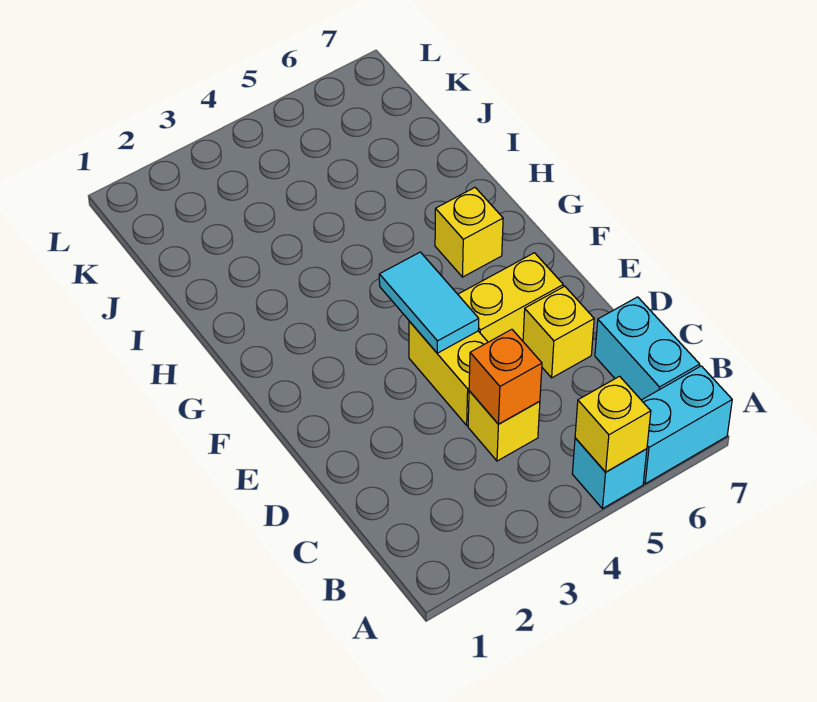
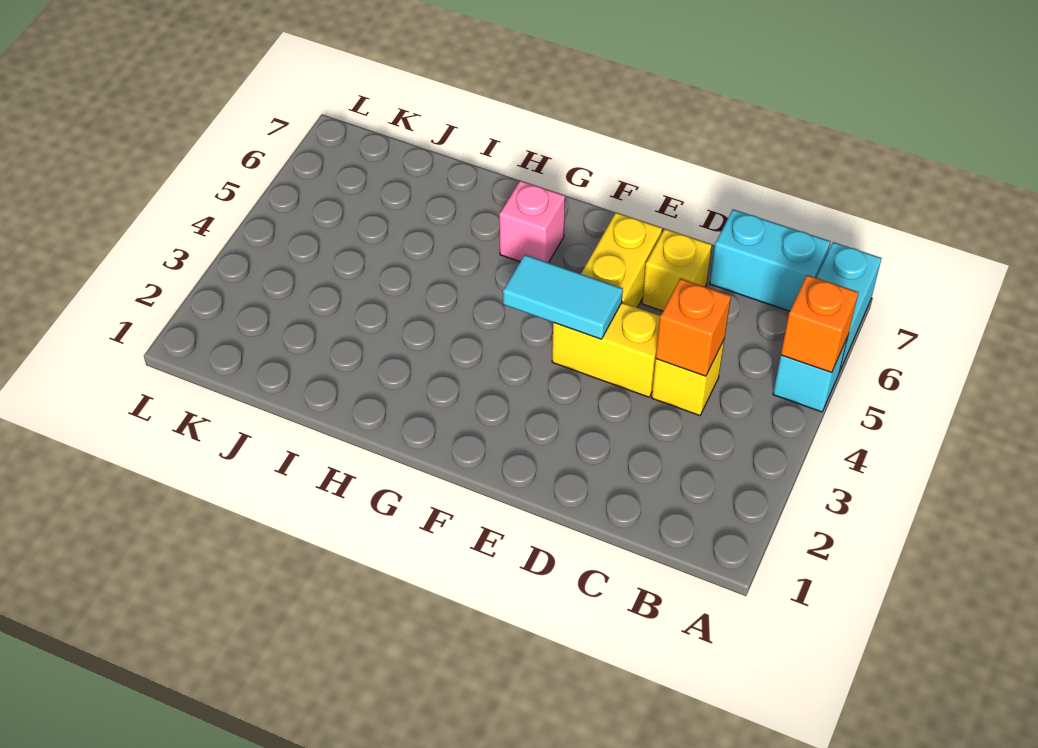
yellow 1x1 brick [575,376,651,472] -> orange 1x1 brick [781,275,859,373]
yellow 1x1 brick [435,188,503,277] -> pink 1x1 brick [499,181,565,263]

